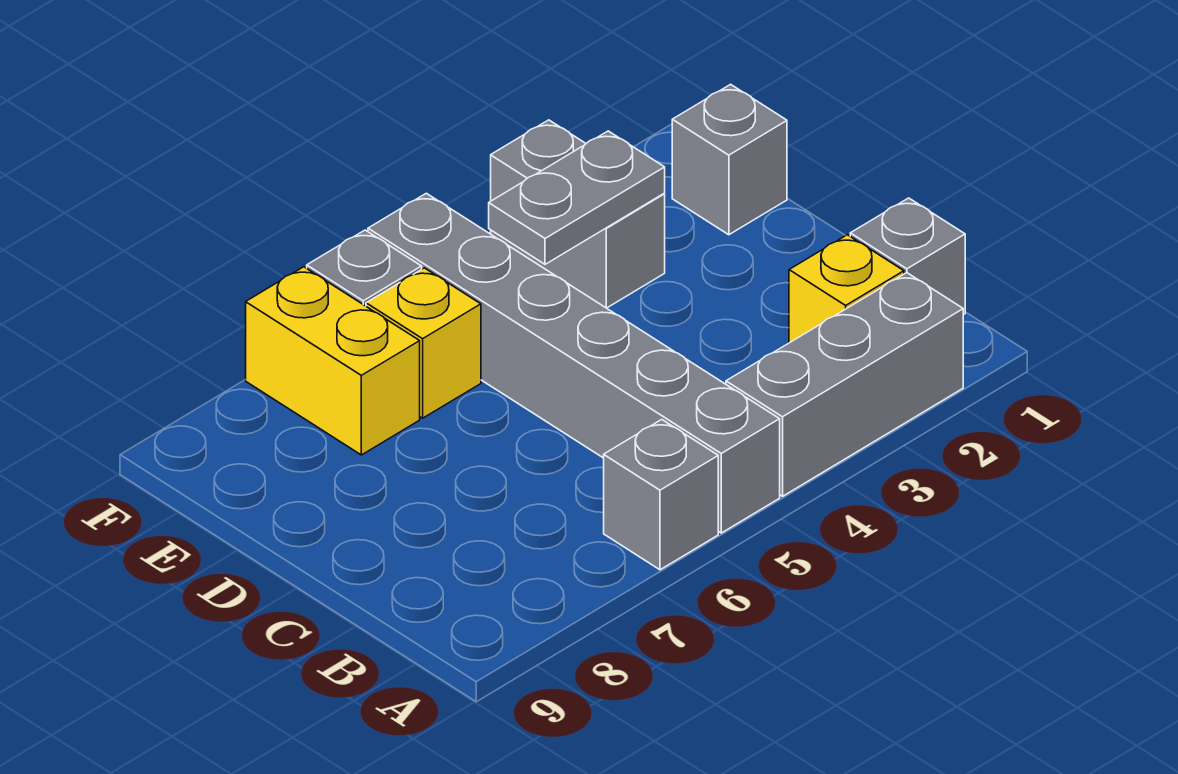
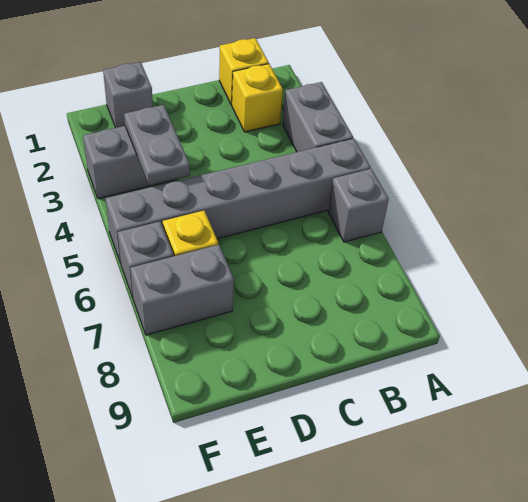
grey 1x3 brick [726,273,963,496] -> grey 1x2 brick [283,82,353,152]
grey 1x1 brick [850,198,965,315] -> yellow 1x1 brick [219,38,269,105]
yellow 1x2 brick [246,267,420,455] -> grey 1x2 brick [130,245,234,335]

